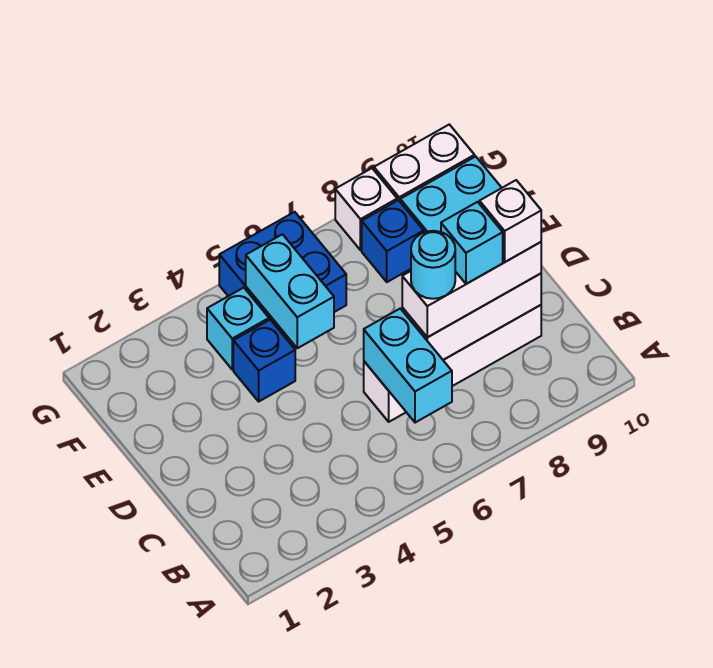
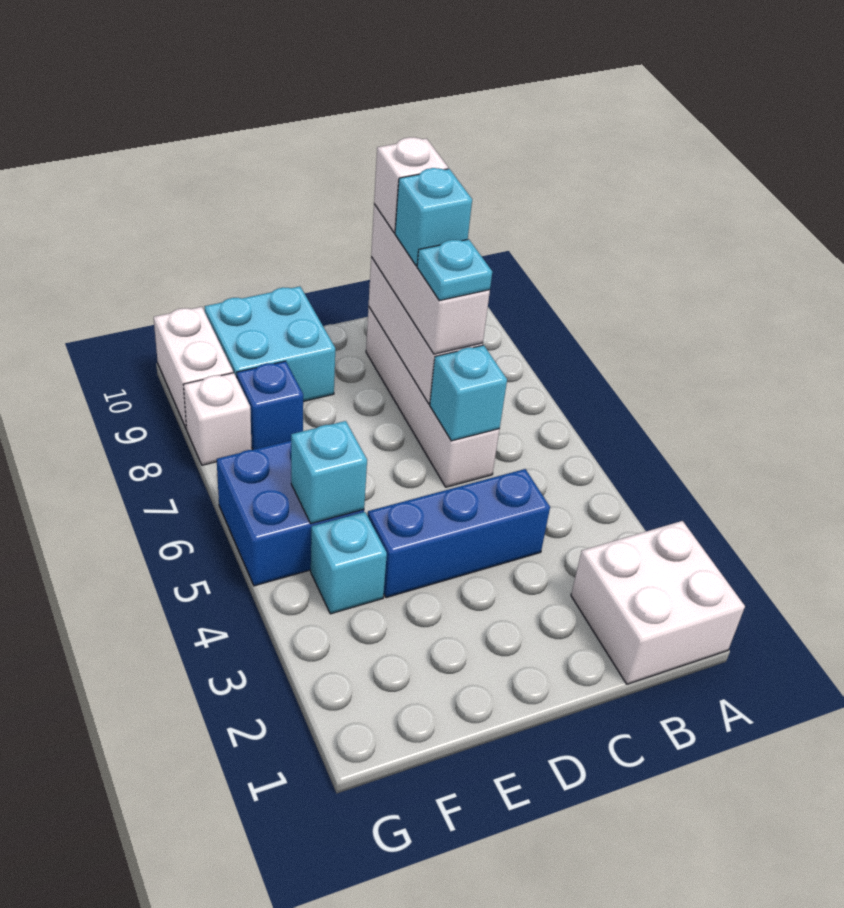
none -> white 2x2 brick [571,521,745,684]
cyan 1x2 brick [364,309,452,423] -> cyan 1x1 brick [430,345,507,441]
cyan 1x1 round brick [411,231,455,299] -> cyan 1x1 plate [417,239,492,301]
blue 1x1 brick [233,320,295,401] -> blue 1x3 brick [368,469,550,598]
cyan 1x2 brick [246,234,334,348] -> cyan 1x1 brick [291,421,367,523]

